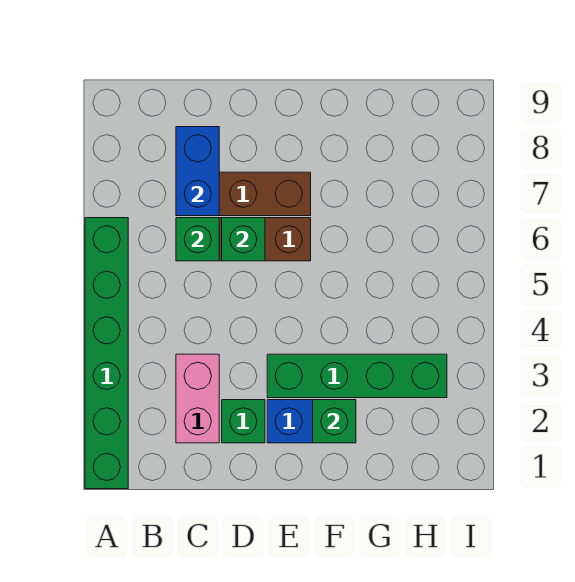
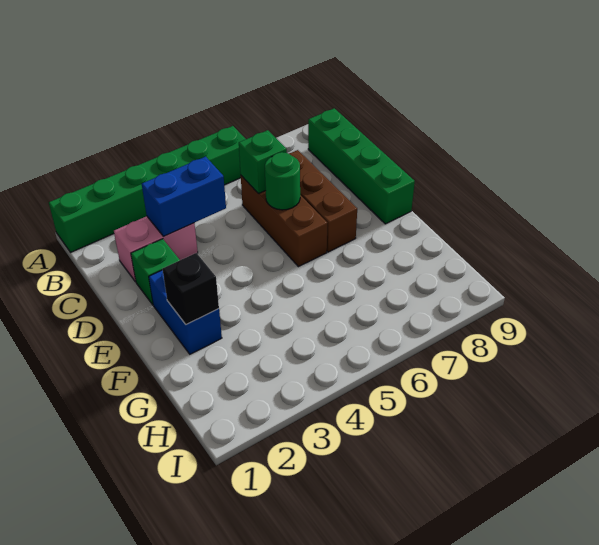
blue 1x2 brick [176,127,219,216] -> blue 1x2 brick moved to [142,156,226,236]
green 1x1 brick [222,218,265,261] -> green 1x1 round brick [265,152,300,210]
green 1x4 brick [267,354,447,398] -> green 1x4 brick moved to [308,108,415,224]
green 1x1 brick [313,400,356,443] -> black 1x1 brick [163,253,219,325]

